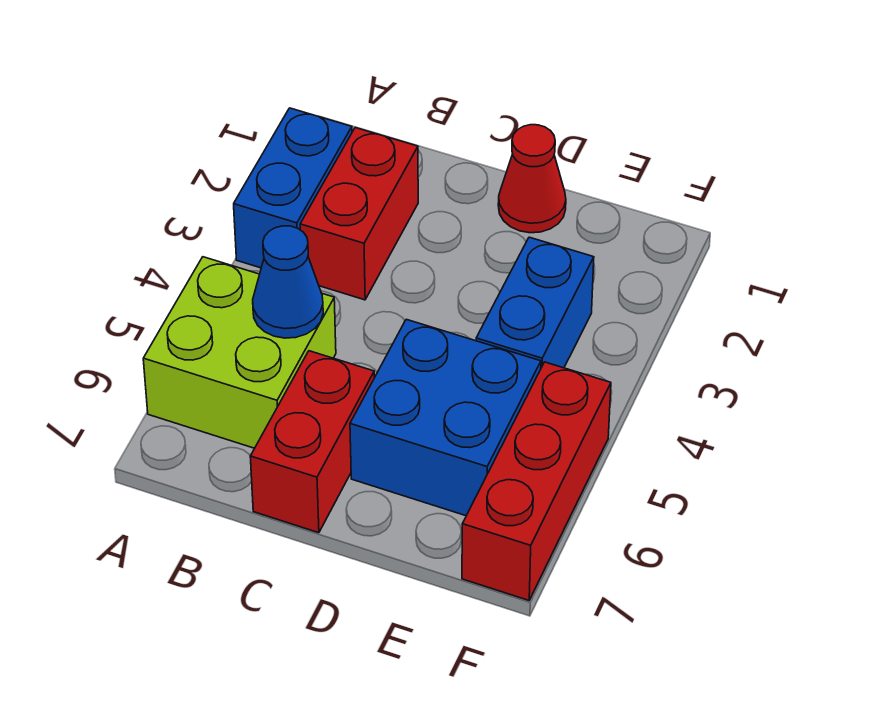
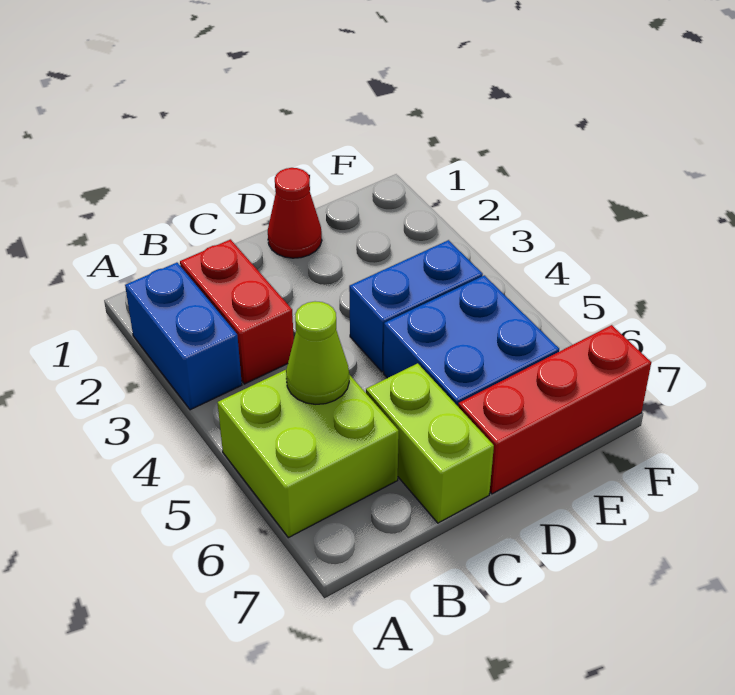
blue 1x1 cone [253,226,323,338] -> lime 1x1 cone [286,301,349,404]
red 1x2 brick [250,351,374,533] -> lime 1x2 brick [366,363,494,523]
blue 1x2 brick [476,237,594,368] -> blue 1x2 brick turned to [349,240,483,372]
red 1x3 brick [462,362,611,600] -> red 1x3 brick turned to [458,325,651,494]

